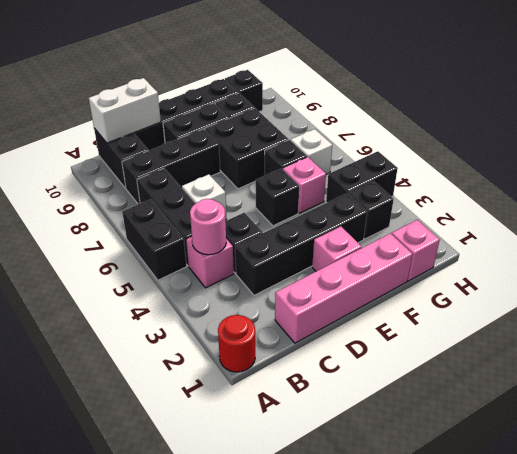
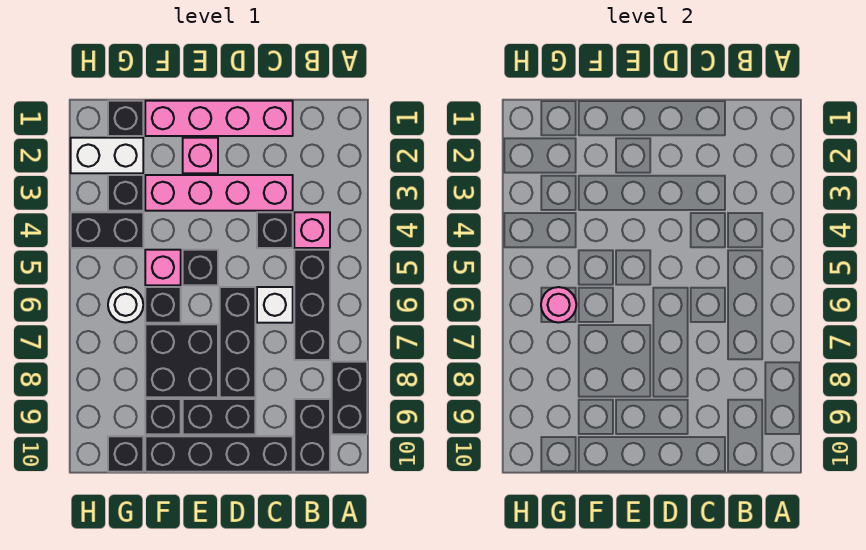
red 1x1 round brick [218,315,255,372] -> none
black 1x2 brick [122,199,187,280] -> black 1x2 brick moved to [332,362,367,434]
pink 1x1 round brick [190,199,226,255] -> pink 1x1 round brick moved to [541,287,576,323]
black 1x3 brick [122,129,220,204] -> black 1x3 brick turned to [220,287,255,397]
white 1x2 brick [89,78,161,143] -> white 1x2 brick moved to [71,138,143,173]
black 1x4 brick [235,193,367,295] -> pink 1x4 brick [145,175,293,211]
pink 1x1 brick [392,220,440,281] -> black 1x1 brick [108,101,143,136]
white 1x1 brick [291,129,332,174] -> white 1x1 round brick [108,287,143,323]

